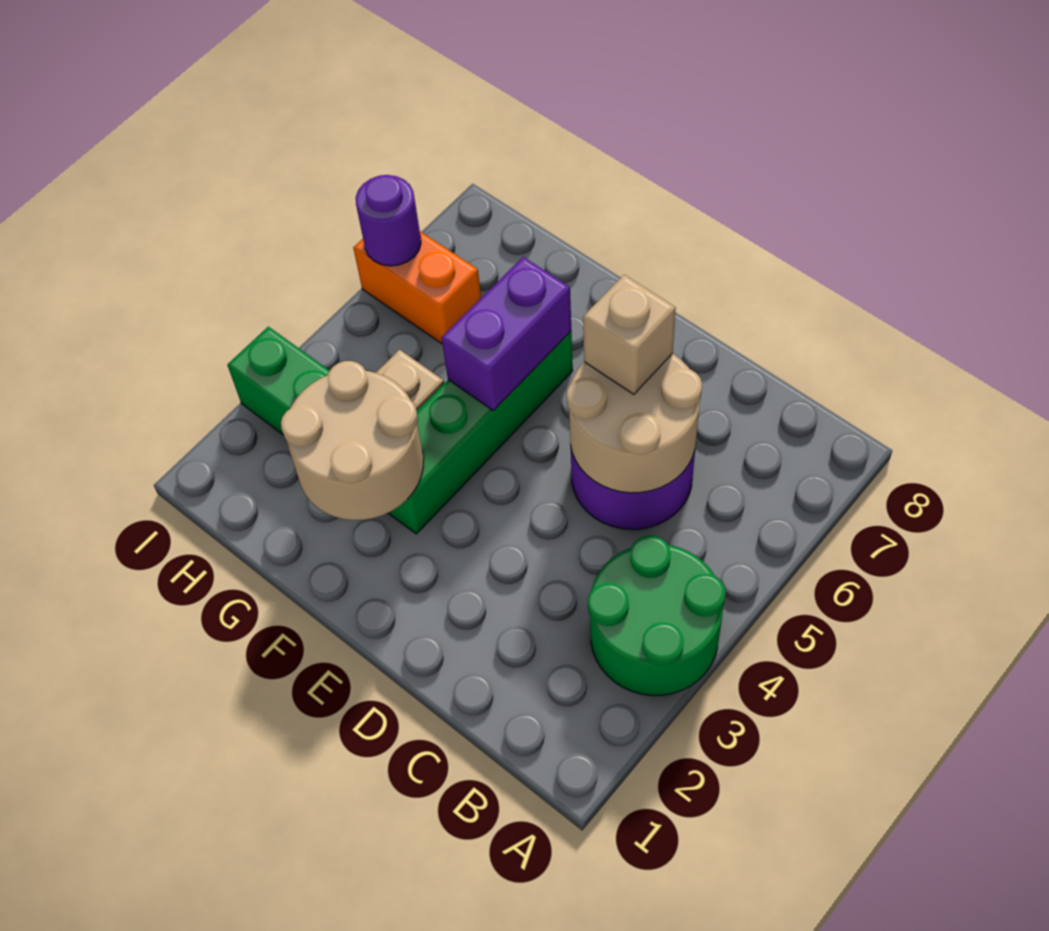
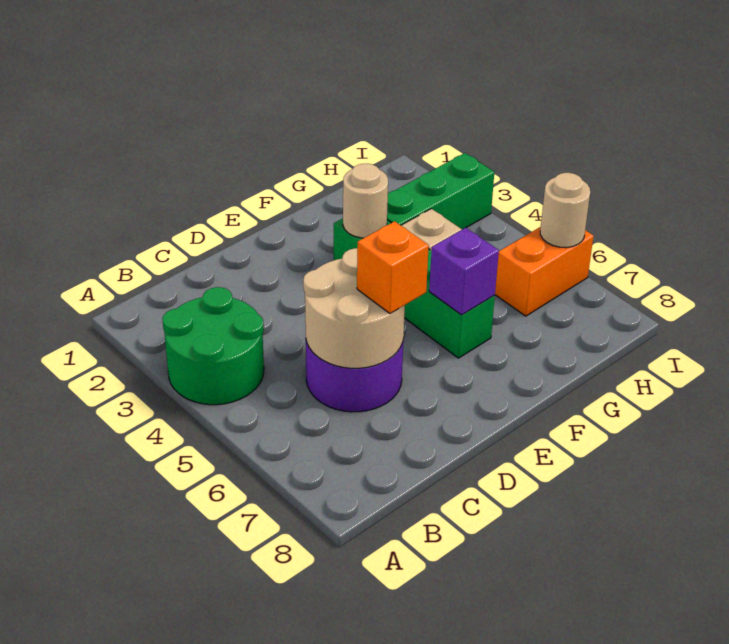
tan 1x1 brick [583,275,676,394] -> orange 1x1 brick [357,221,429,314]
tan 2x2 round brick [281,361,424,520] -> tan 1x1 round brick [343,164,388,238]
purple 1x2 brick [442,257,571,411] -> purple 1x1 brick [429,228,499,315]
purple 1x1 round brick [356,175,421,266] -> tan 1x1 round brick [540,173,590,248]

